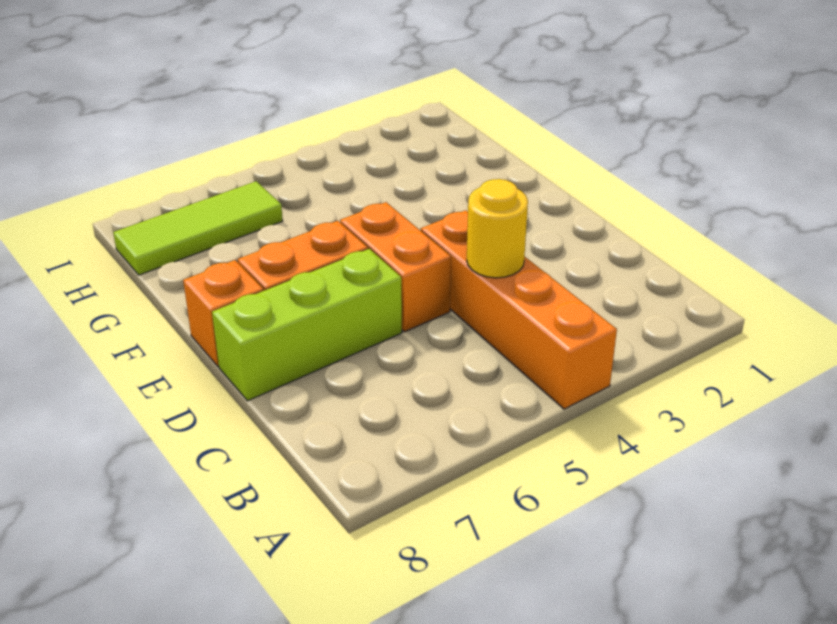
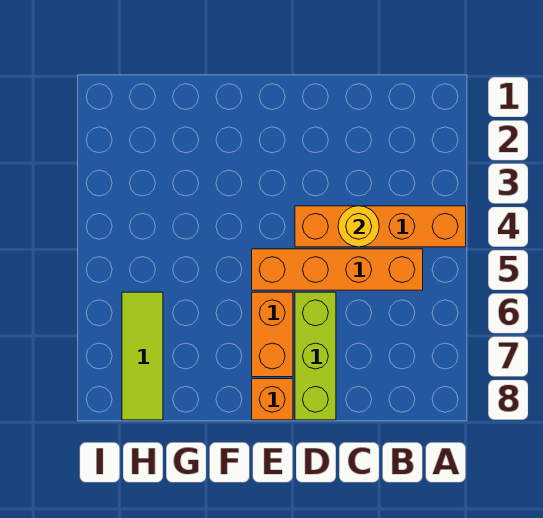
orange 1x2 brick [340,202,451,332] -> orange 1x4 brick [252,249,423,290]

